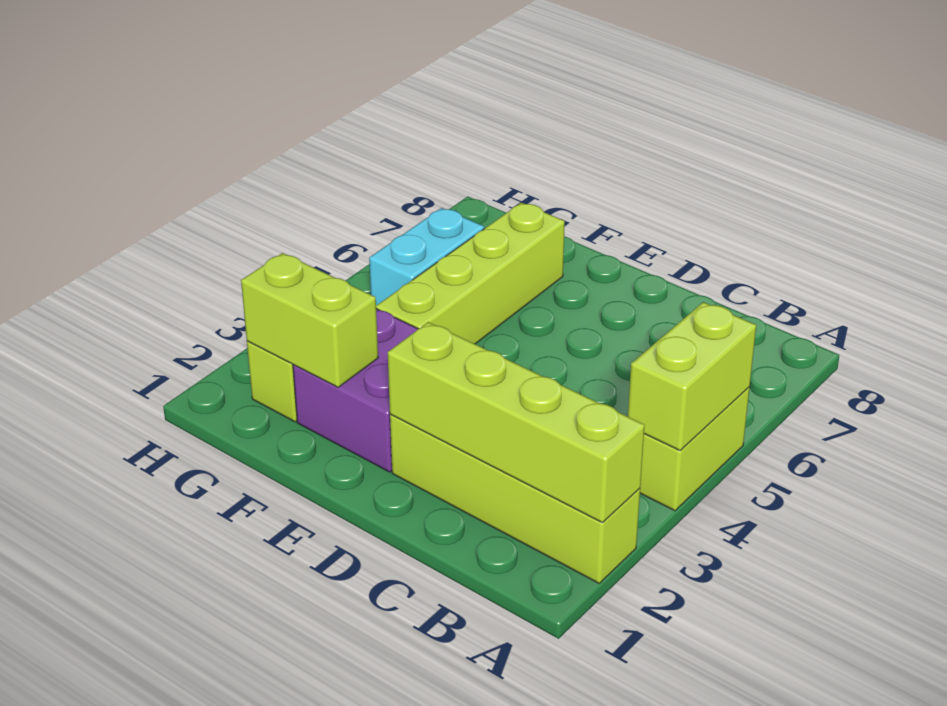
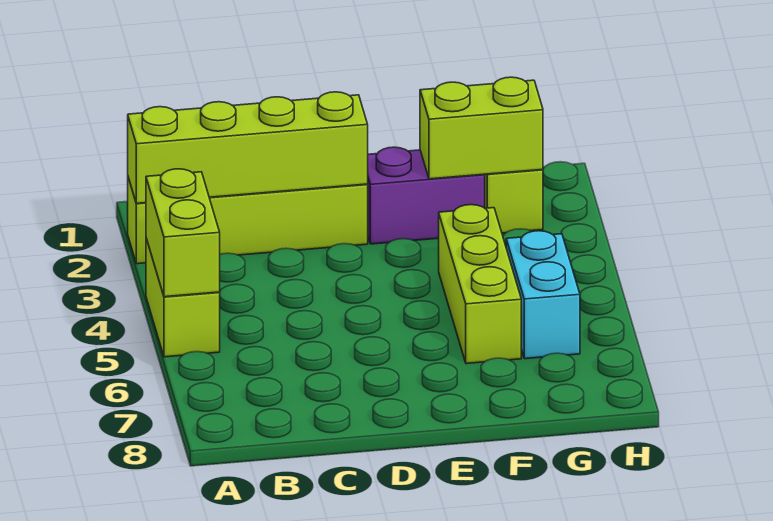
purple 2x2 brick [293,309,418,472] -> purple 1x2 brick [367,147,485,244]
lime 1x4 brick [376,203,565,344] -> lime 1x3 brick [439,205,521,364]

